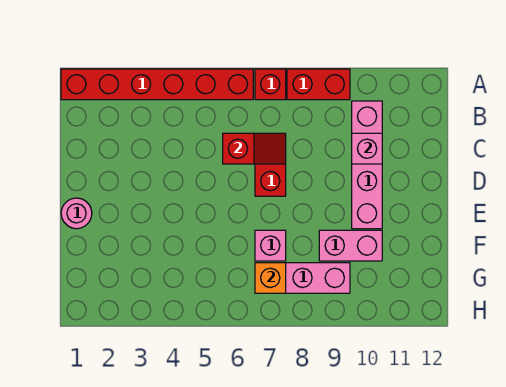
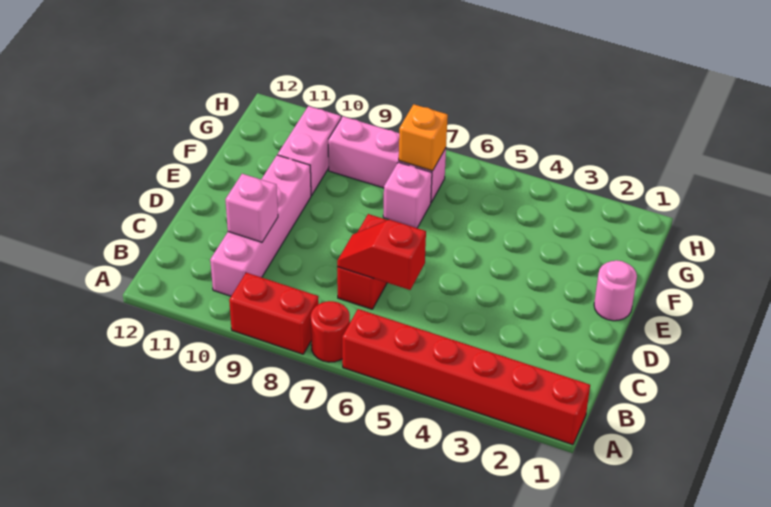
red 1x1 brick [255,69,286,100] -> red 1x1 round brick [311,301,350,362]
pink 1x2 brick [319,230,382,261] -> pink 1x2 brick turned to [278,106,341,195]

